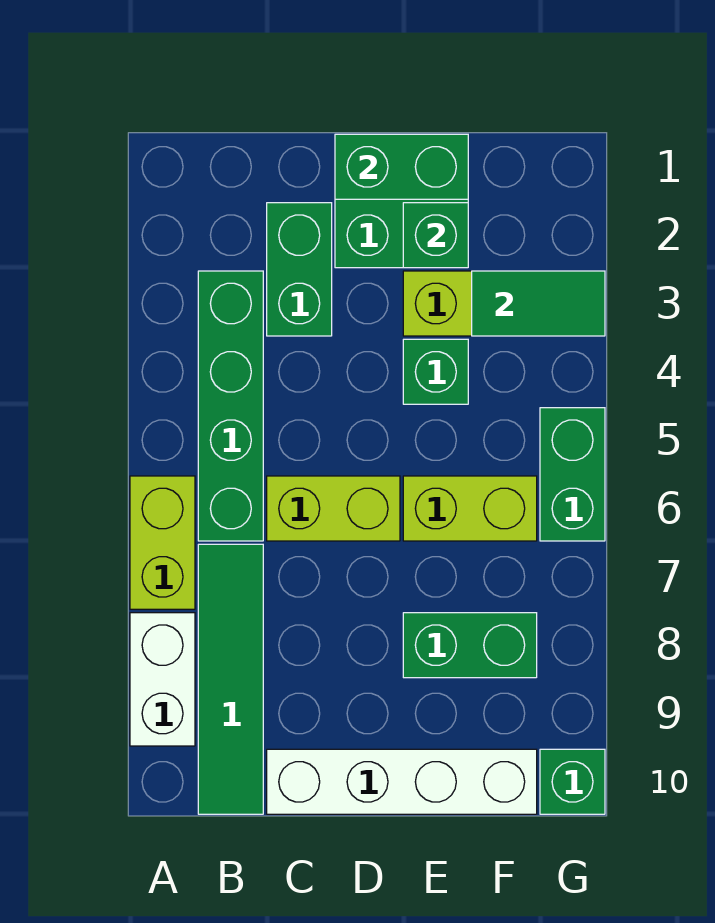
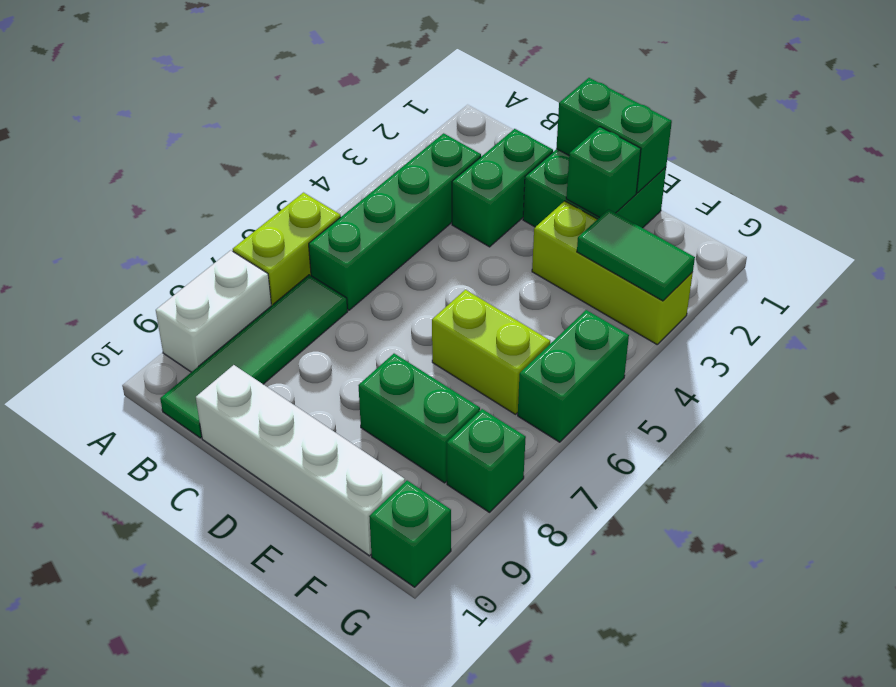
lime 1x2 brick [267,476,400,541] -> none
green 1x1 brick [403,339,468,404] -> green 1x1 brick moved to [447,409,526,512]

